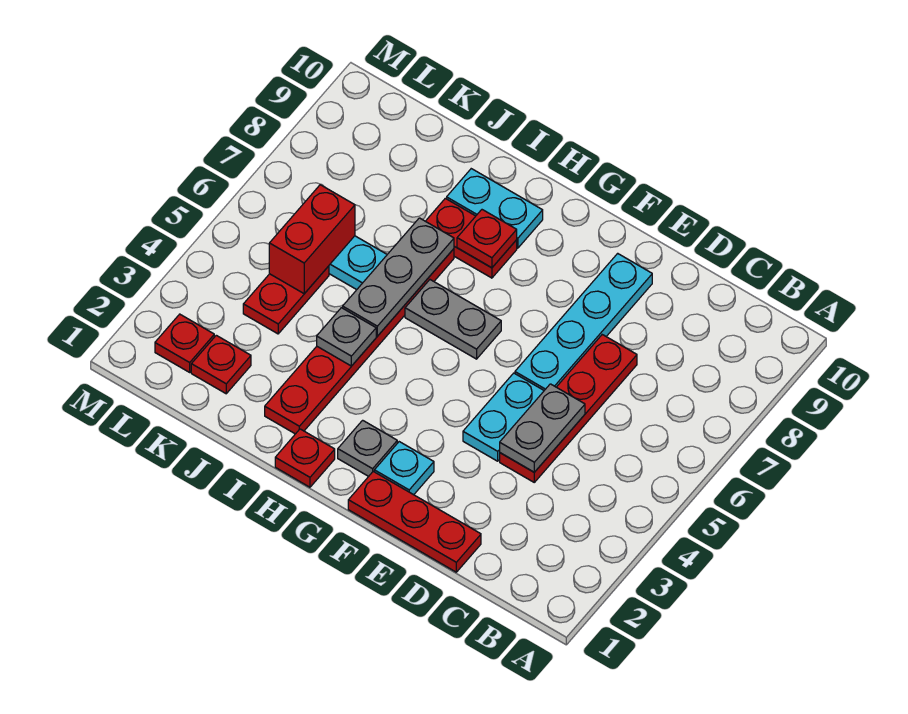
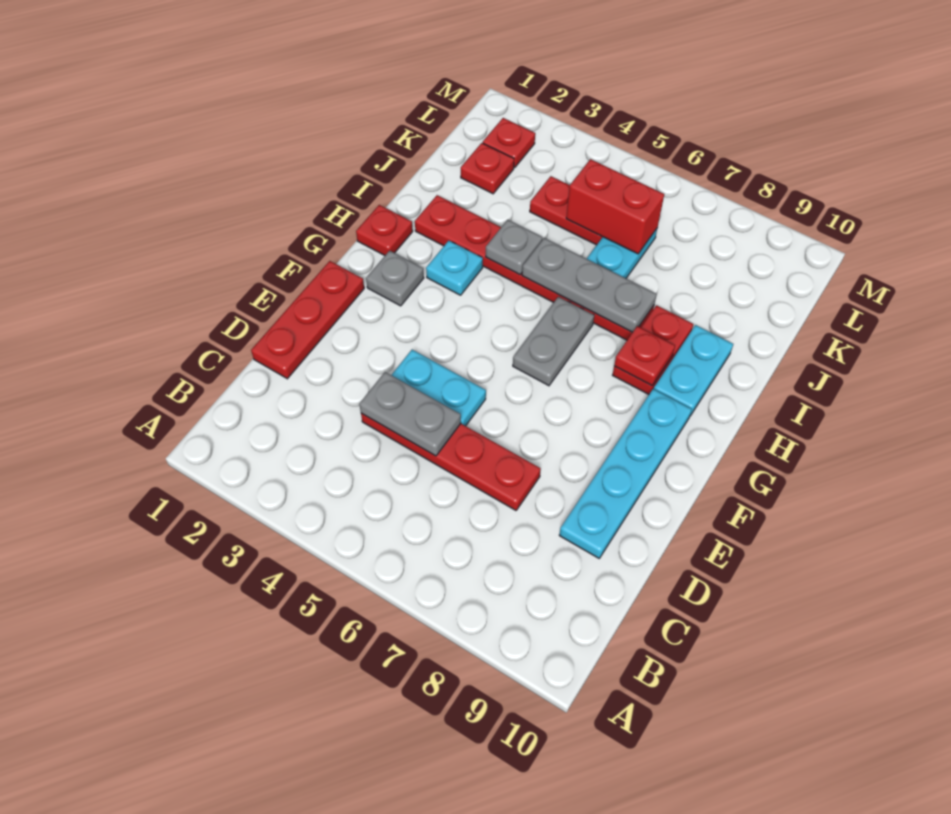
cyan 1x4 plate [515,253,652,390] -> cyan 1x4 plate turned to [559,389,692,558]
cyan 1x1 plate [374,442,434,495] -> cyan 1x1 plate moved to [426,241,483,295]

